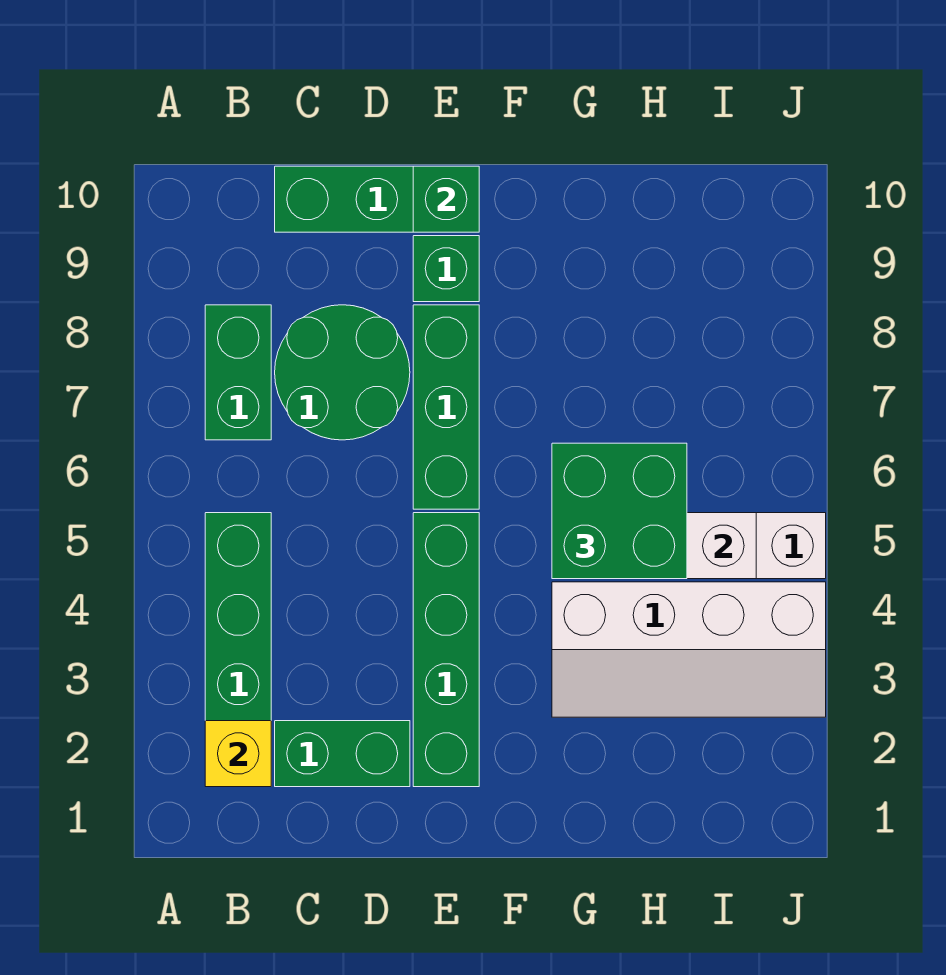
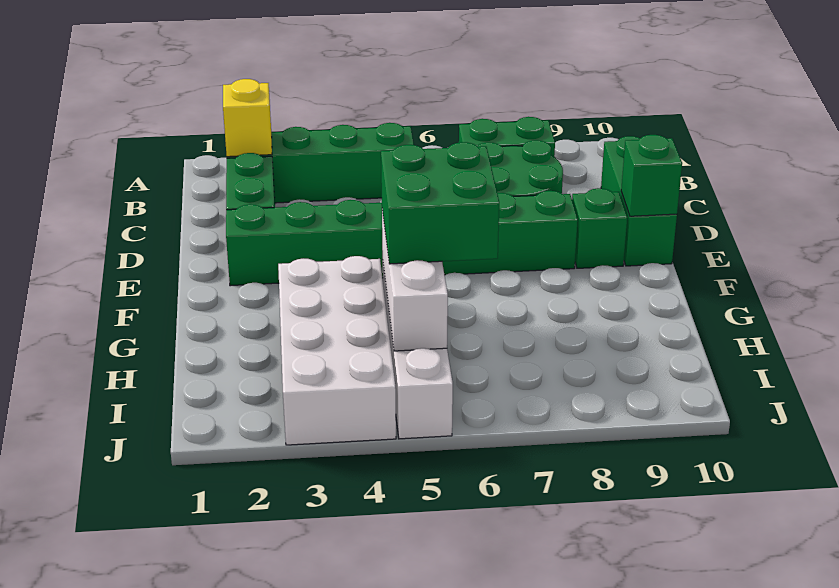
white 2x4 slope [552,582,826,717] -> white 2x4 brick [278,256,396,445]

